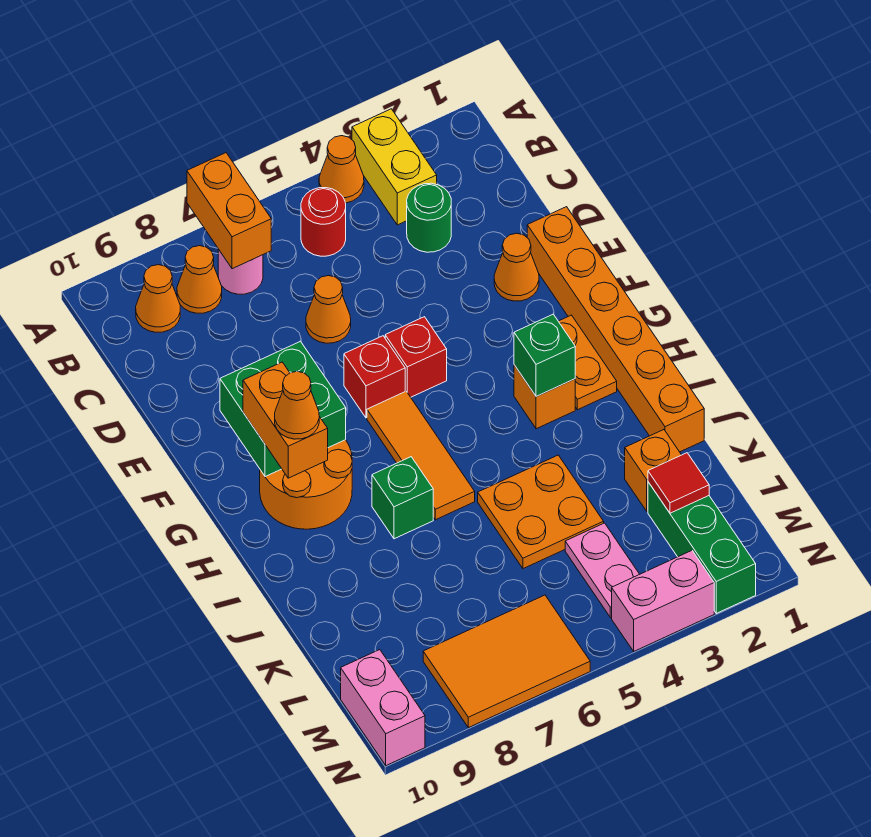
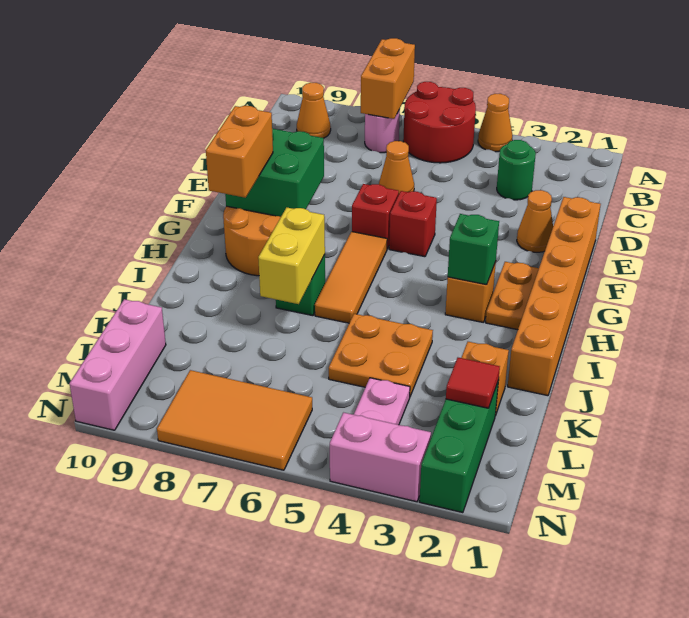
yellow 1x2 brick [352,109,437,225] -> yellow 1x2 brick moved to [258,207,325,304]
red 1x1 round brick [301,188,346,256] -> red 2x2 round brick [403,82,476,163]
orange 1x1 cone [177,246,222,313] -> none
orange 1x1 cone [275,371,319,439] -> none
pink 1x2 brick [341,650,425,766] -> pink 1x3 brick [70,299,166,430]

